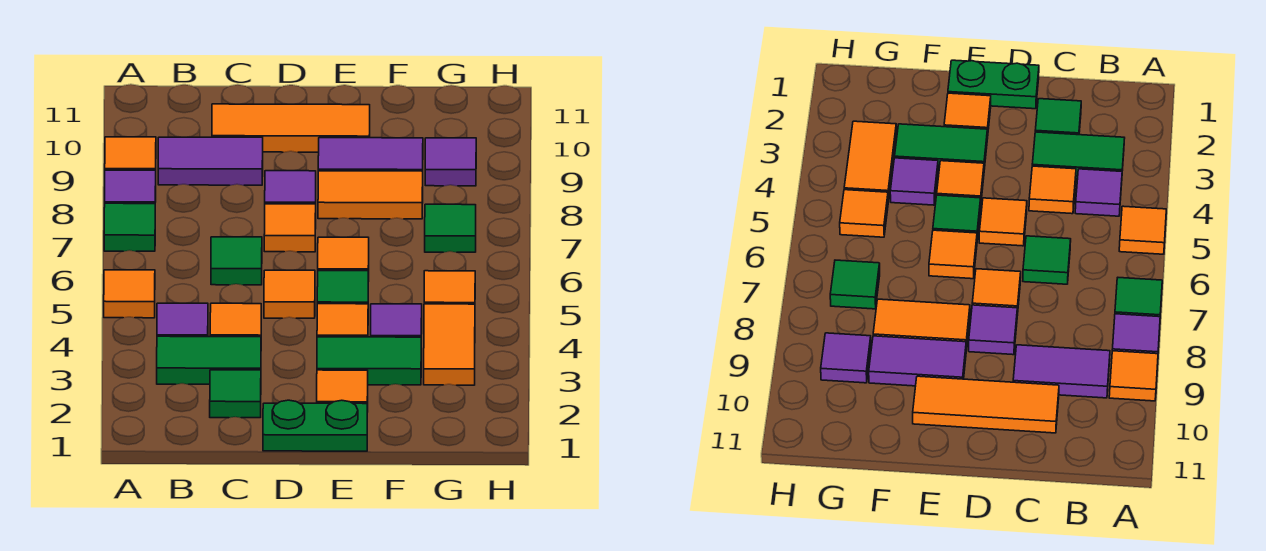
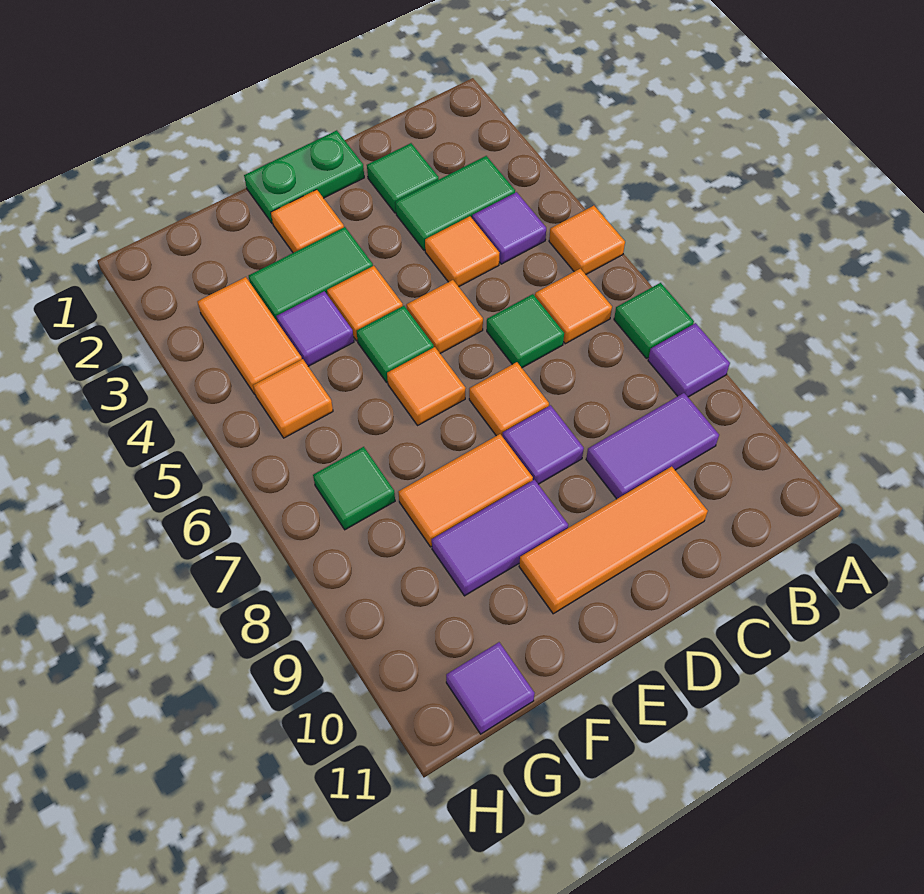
orange 1x1 tile [105,137,156,170] -> orange 1x1 tile moved to [535,268,612,344]
purple 1x1 tile [425,138,476,186] -> purple 1x1 tile moved to [446,642,535,734]

